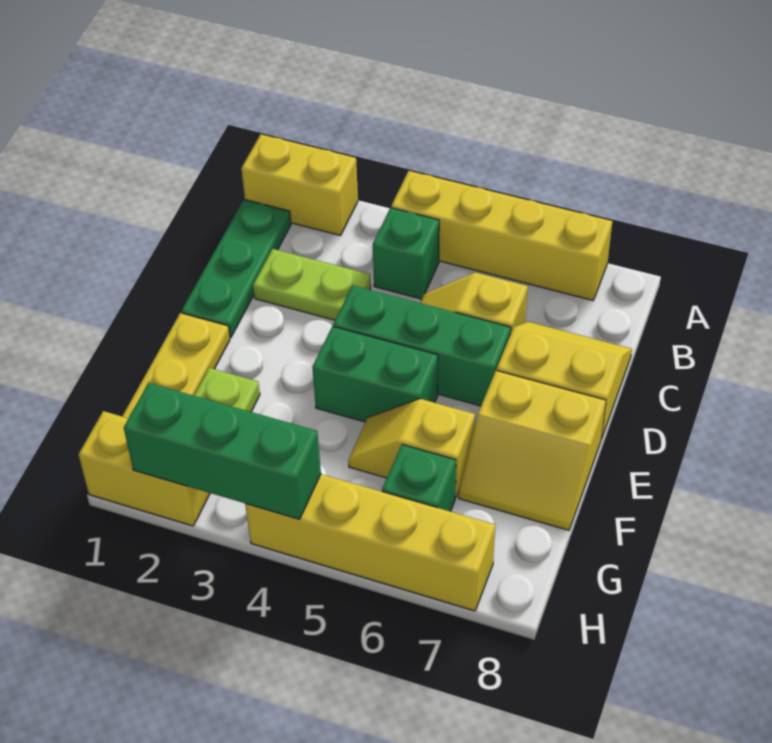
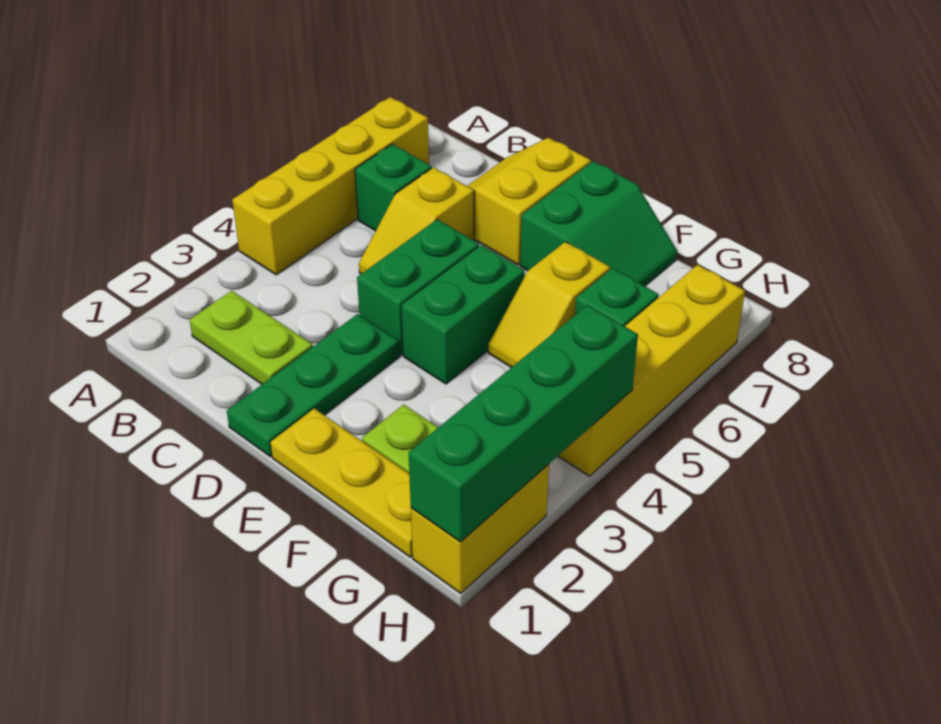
yellow 1x2 brick [241,134,358,236] -> none
green 1x3 plate [181,199,291,337] -> green 1x3 plate turned to [227,314,399,457]
green 1x1 brick [373,208,439,299] -> green 1x1 brick moved to [355,144,431,231]
lime 1x2 plate [253,249,371,320] -> lime 1x2 plate turned to [190,291,313,384]
green 1x3 brick [333,285,511,406] -> green 1x2 brick [357,219,479,355]
yellow 2x2 slope [459,370,606,530] -> green 2x2 slope [520,161,677,286]
green 1x3 brick [124,383,321,519] -> green 1x4 brick [409,305,638,542]

